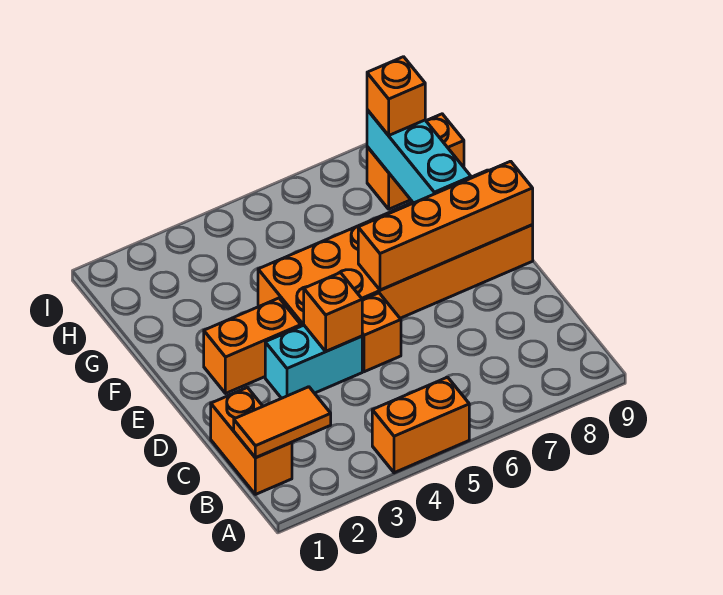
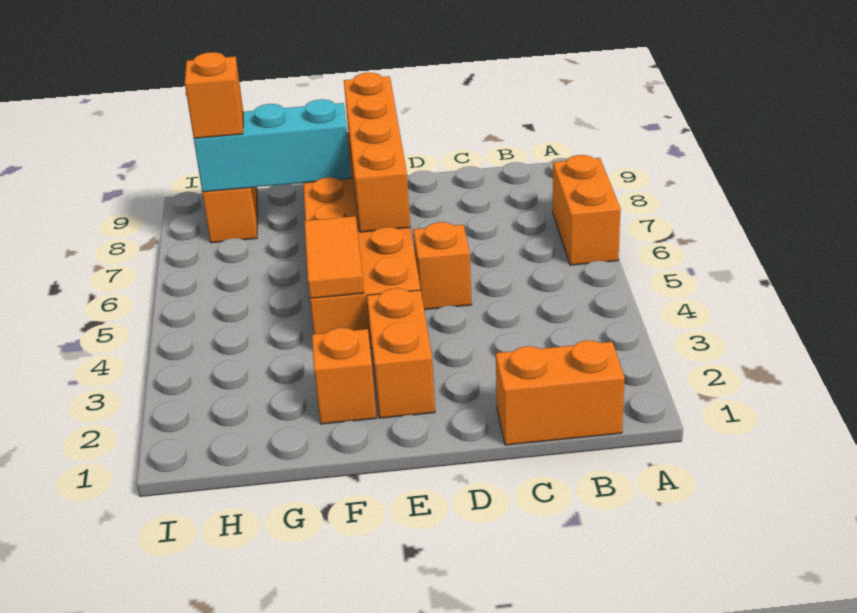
orange 1x2 brick [372,377,469,473] -> orange 1x2 brick moved to [553,155,621,265]
orange 1x2 tile [234,387,331,458] -> orange 1x2 tile moved to [305,216,364,298]
cyan 1x2 brick [265,325,362,398] -> none
orange 1x1 brick [304,273,362,351] -> orange 1x1 brick moved to [312,328,376,424]

